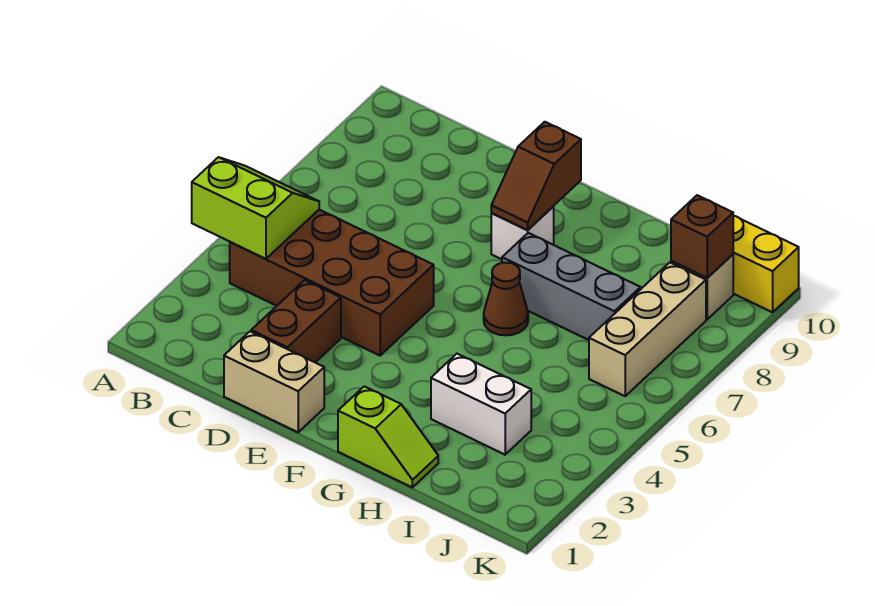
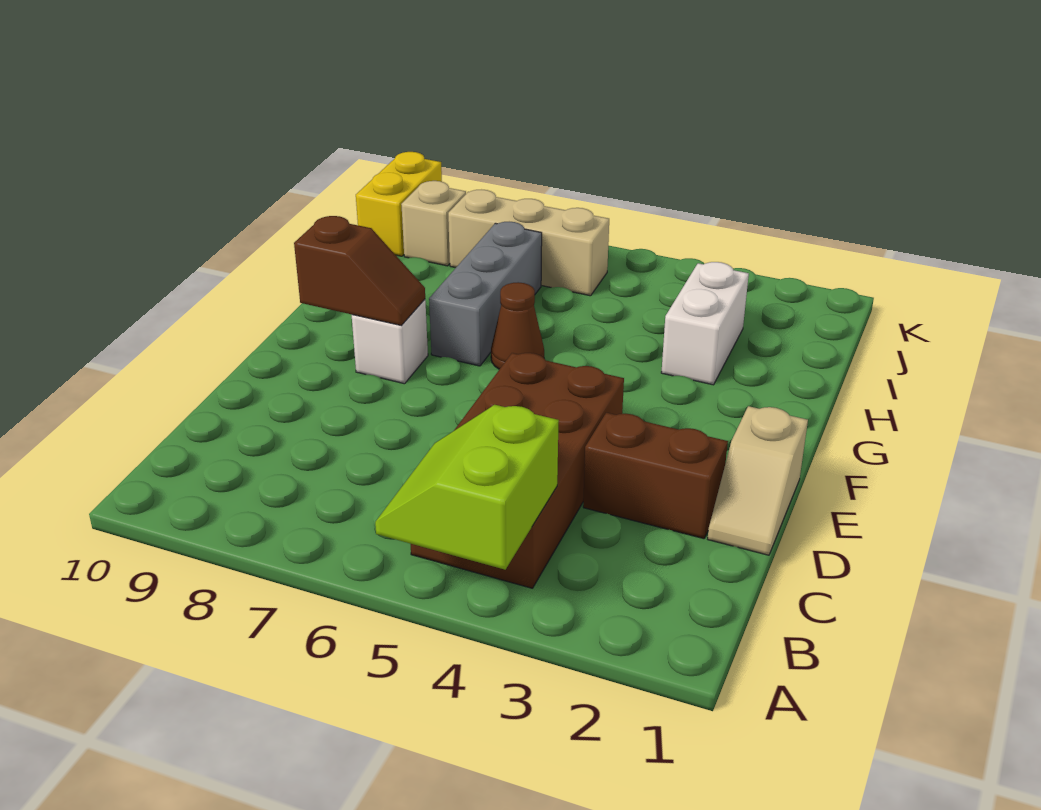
tan 1x2 brick [224,331,324,432] -> tan 1x2 slope [708,406,808,555]
lime 1x2 slope [338,386,438,487] -> none
brown 1x1 brick [671,195,733,278] -> none

